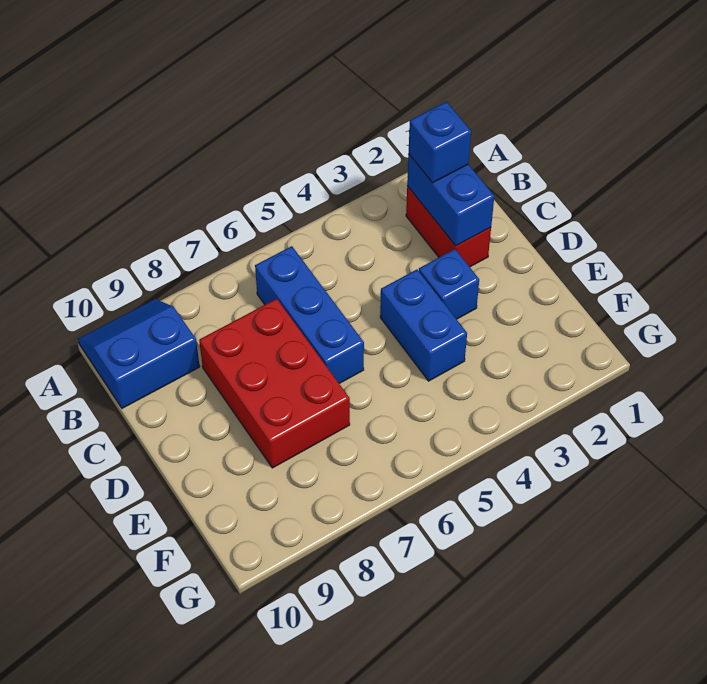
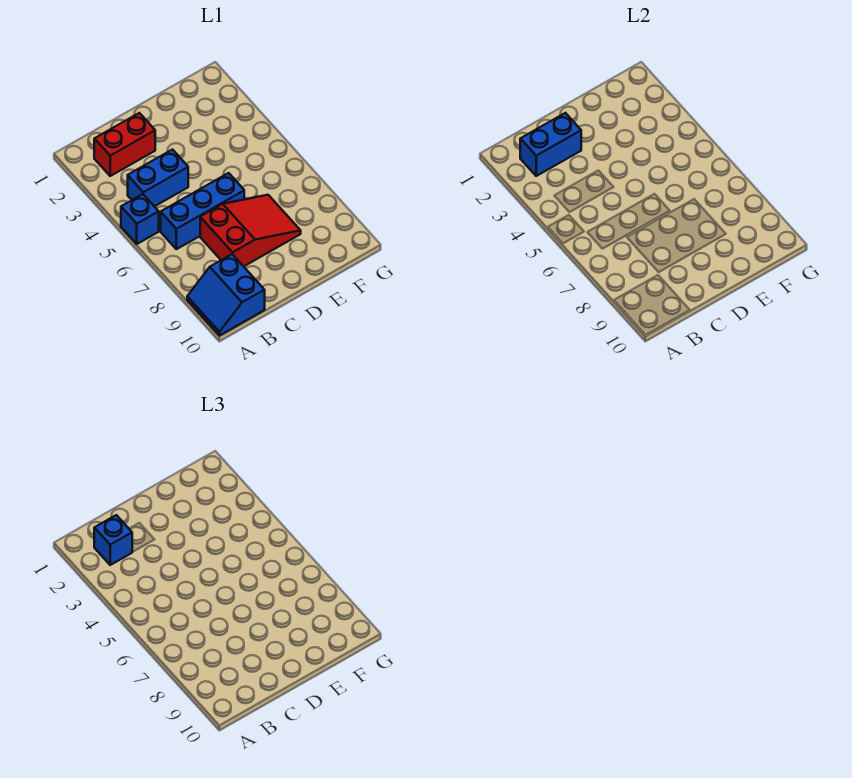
red 2x3 brick [199,299,350,468] -> red 2x3 slope [200,195,301,266]
blue 1x1 brick [419,249,479,319] -> blue 1x1 brick moved to [121,194,159,244]
blue 1x2 brick [380,269,467,381] -> blue 1x2 brick moved to [128,150,188,207]

